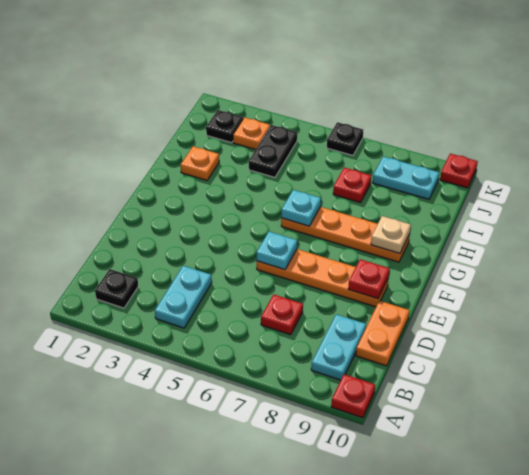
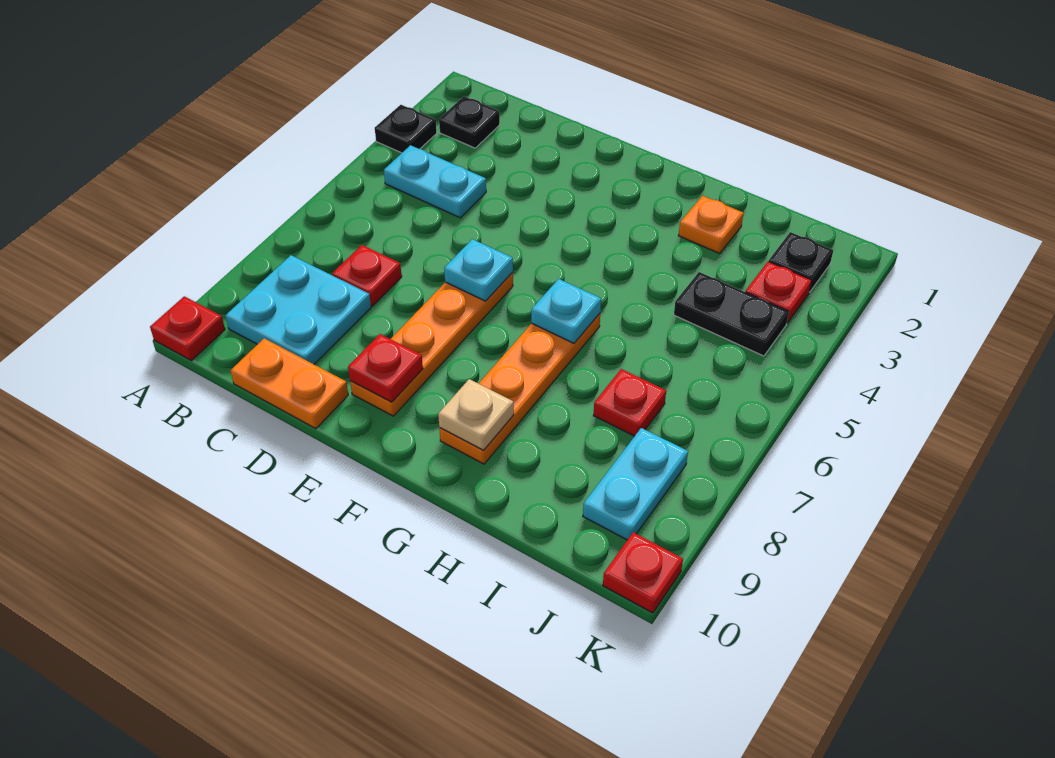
cyan 1x2 plate [311,314,366,380] -> cyan 2x2 plate [225,255,371,364]
orange 1x1 plate [233,117,270,150] -> red 1x1 plate [746,261,812,323]
black 1x1 plate [327,122,363,155] -> black 1x1 plate moved to [375,105,437,153]

